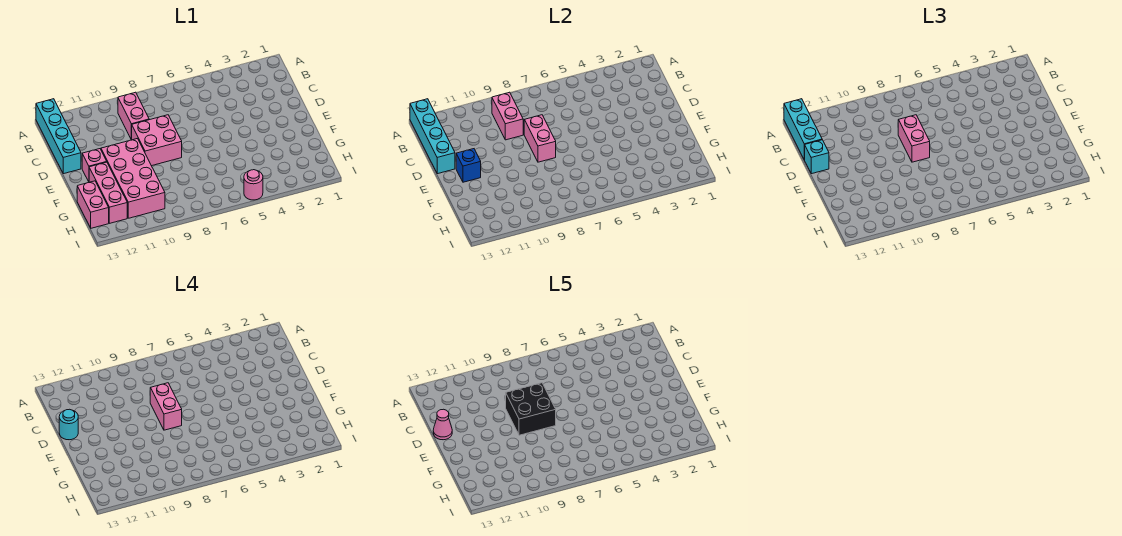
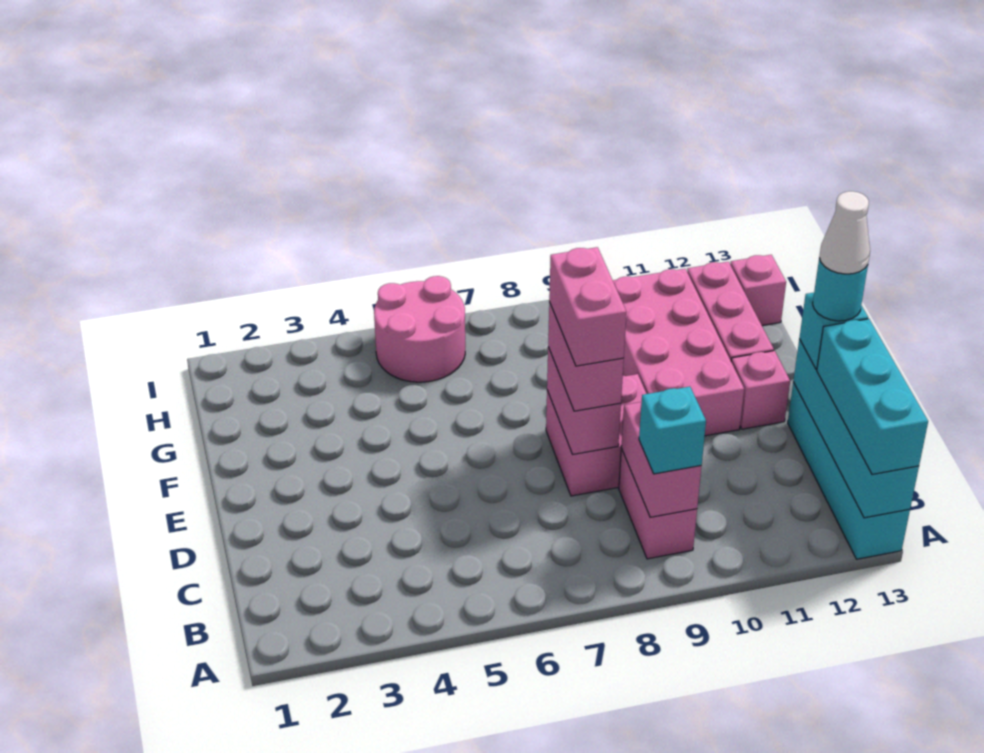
none -> cyan 1x1 brick [639,387,706,474]
black 2x2 brick [506,383,556,435] -> none
pink 1x1 cone [433,409,452,440] -> white 1x1 cone [819,191,870,274]
blue 1x1 brick [456,149,481,182] -> none
pink 1x2 brick [77,181,109,228] -> pink 1x1 brick [730,255,786,326]
pink 1x1 round brick [244,170,263,200] -> pink 2x2 round brick [374,276,465,382]

